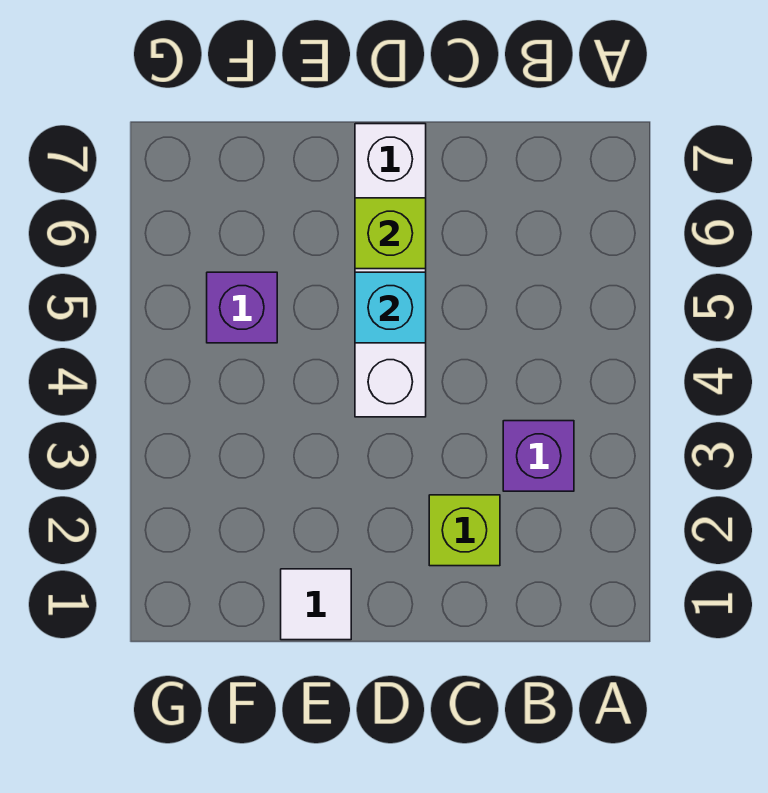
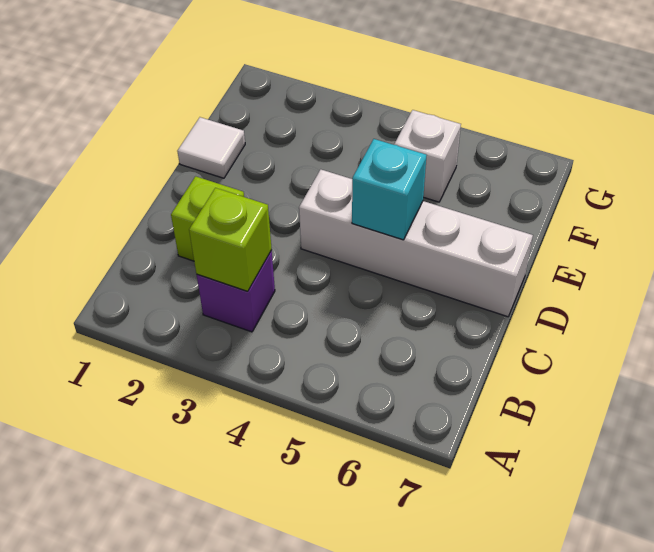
lime 1x1 brick [355,198,426,269] -> lime 1x1 brick moved to [189,188,272,291]
purple 1x1 brick [207,272,277,343] -> white 1x1 brick [394,110,461,202]

